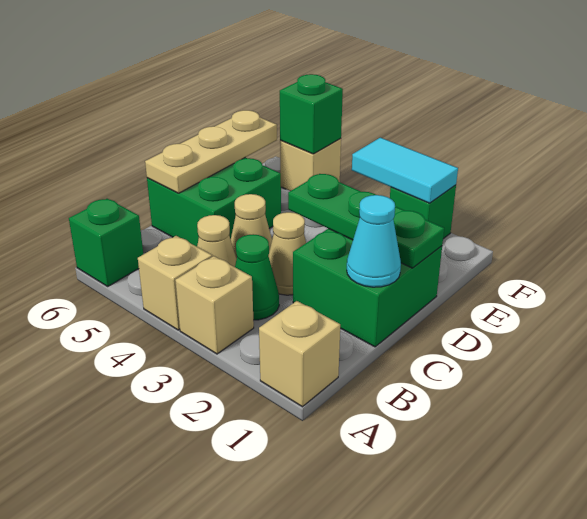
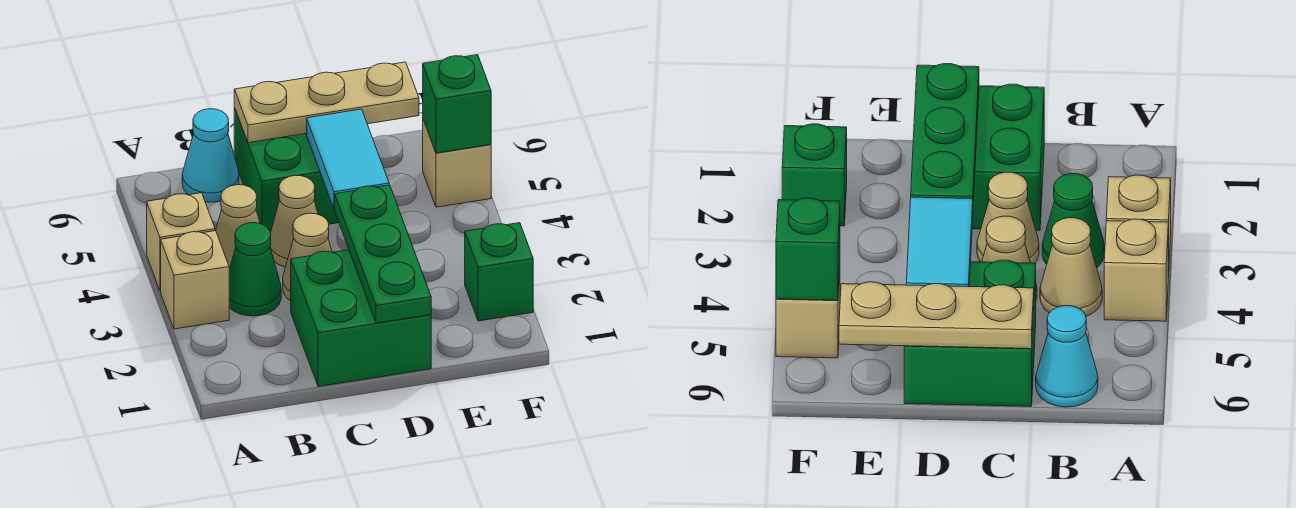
tan 1x1 brick [259,301,340,407] -> none
green 1x1 brick [69,199,143,286] -> none
cyan 1x1 cone [347,195,401,287] -> cyan 1x1 cone moved to [182,109,239,202]
cyan 1x2 tile [352,138,458,203] -> cyan 1x2 tile moved to [307,109,389,209]

